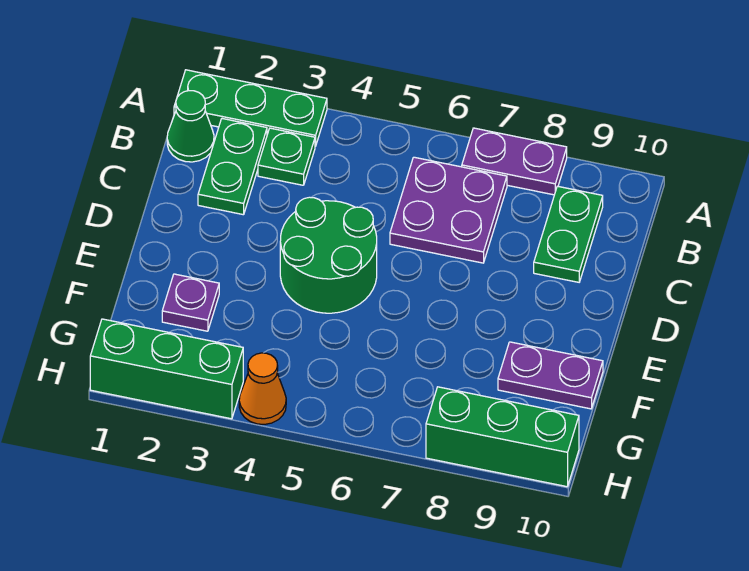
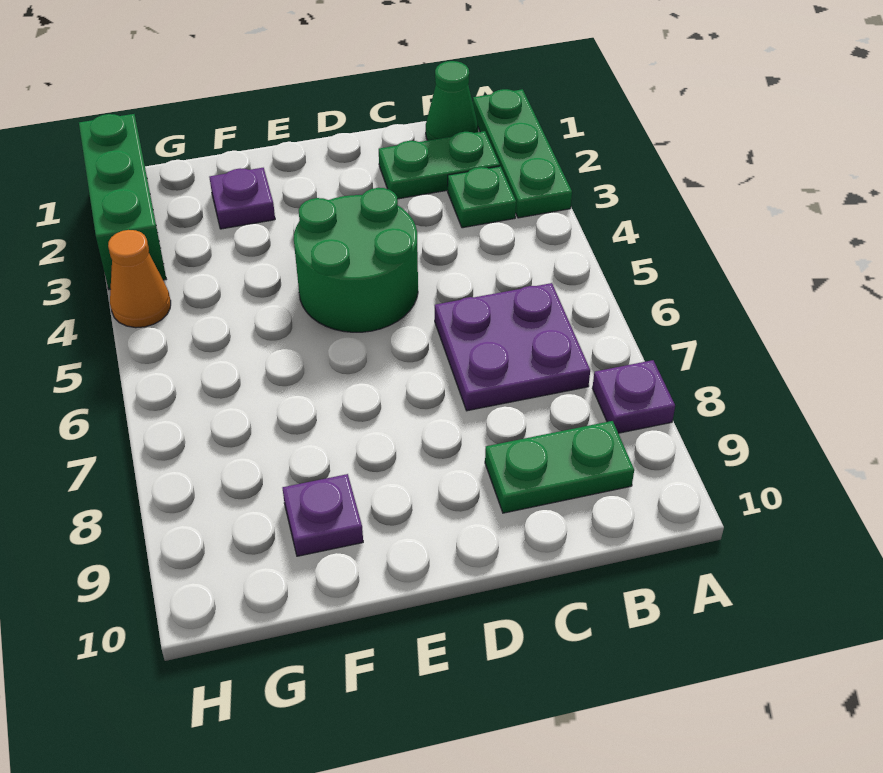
purple 1x2 plate [462,128,567,195] -> purple 1x1 plate [592,360,675,433]
purple 1x2 plate [498,342,603,409] -> purple 1x1 plate [283,474,363,556]
green 1x3 brick [426,387,579,487] -> none

